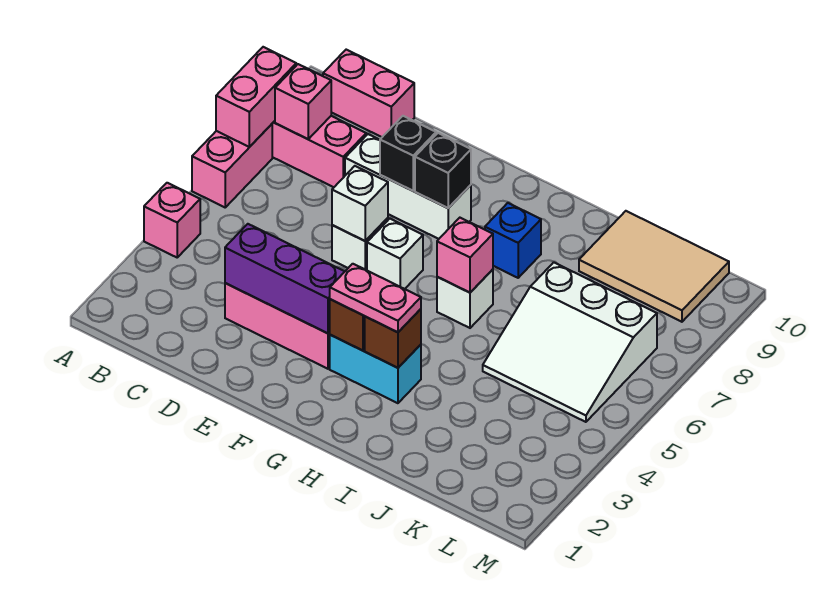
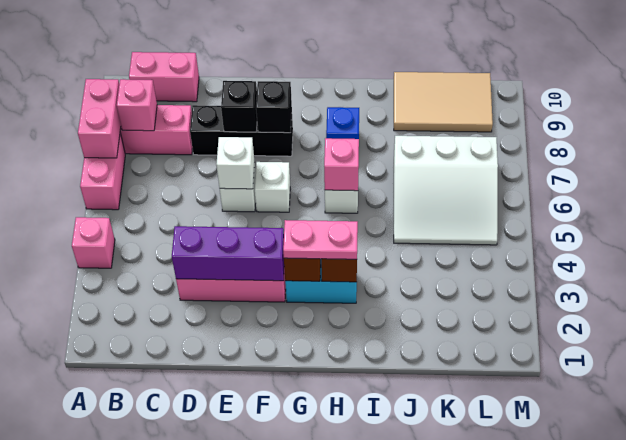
white 1x3 brick [345,134,471,239] -> black 1x3 brick [190,105,293,156]

